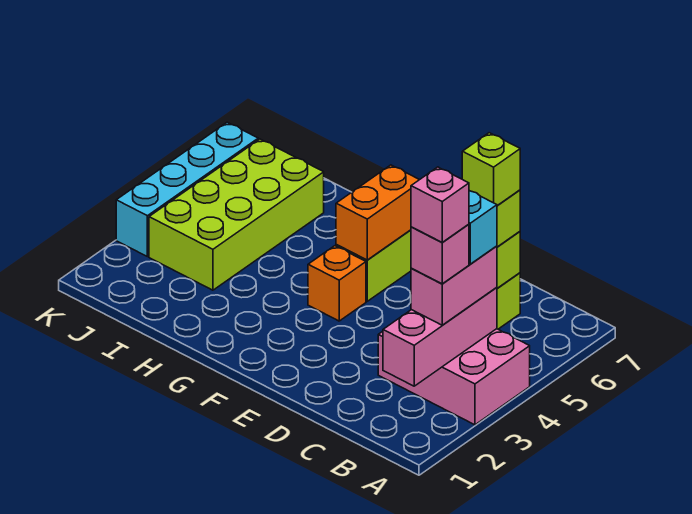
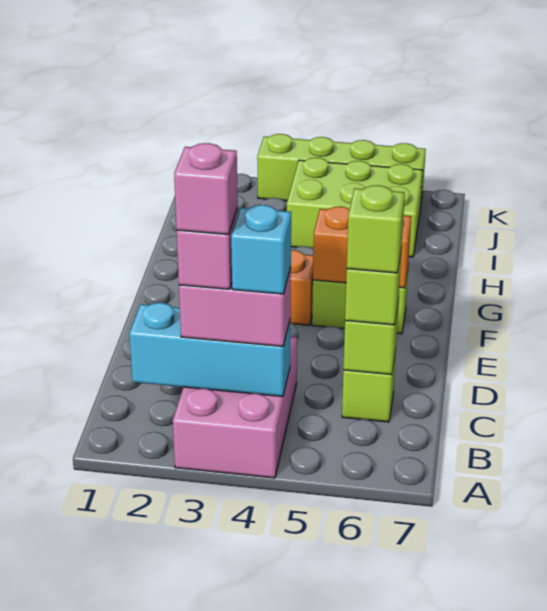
pink 1x3 brick [383,287,497,386] -> cyan 1x3 brick [129,303,291,397]
lime 2x4 brick [149,139,324,290] -> lime 2x3 brick [287,158,423,257]
cyan 1x4 brick [116,122,258,257] -> lime 1x4 brick [257,134,426,208]

